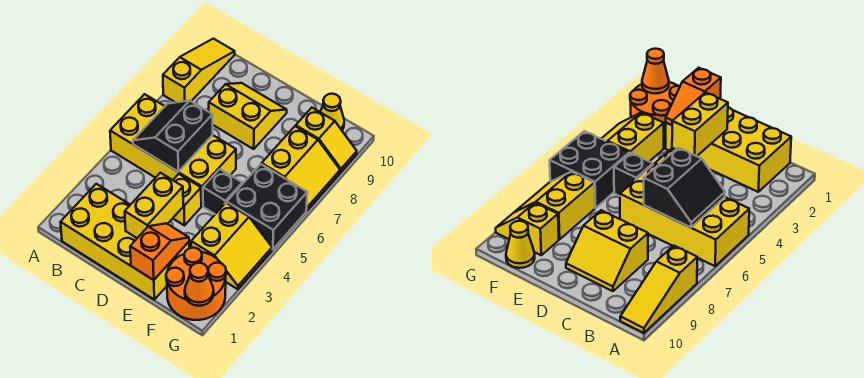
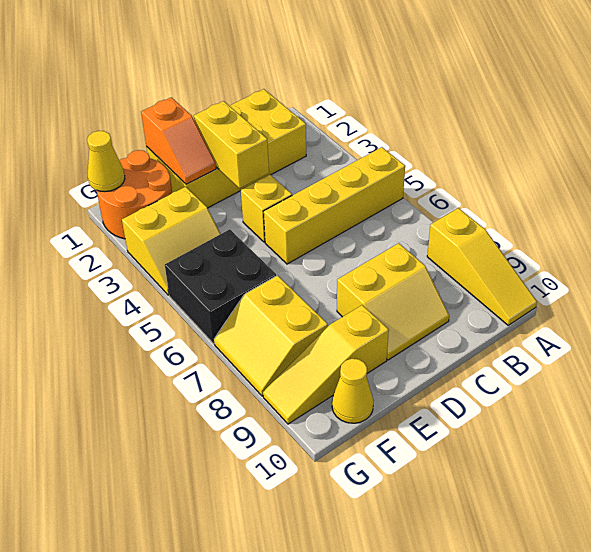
yellow 2x4 brick [110,94,236,206] -> yellow 1x4 brick [263,147,405,264]
black 2x2 slope [133,101,213,172] -> none
black 1x1 brick [203,169,242,214] -> none
yellow 2x2 slope [191,203,272,289] -> yellow 2x2 slope turned to [122,187,220,295]
yellow 1x2 slope [296,108,357,172] -> yellow 1x3 slope [263,305,389,424]
orange 1x1 cone [185,263,214,306] -> yellow 1x1 cone [87,131,125,192]

